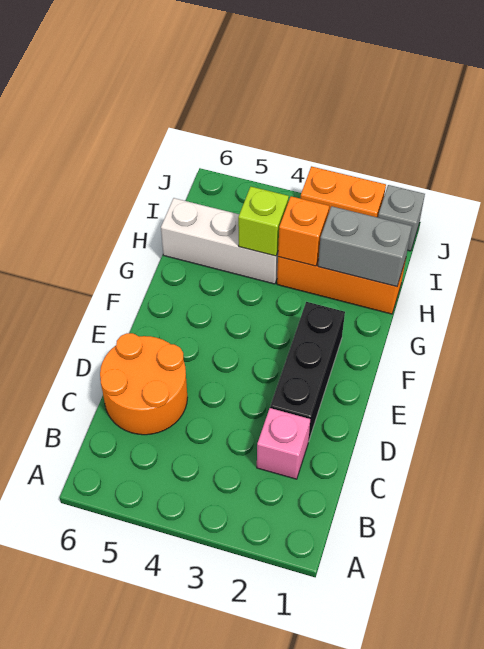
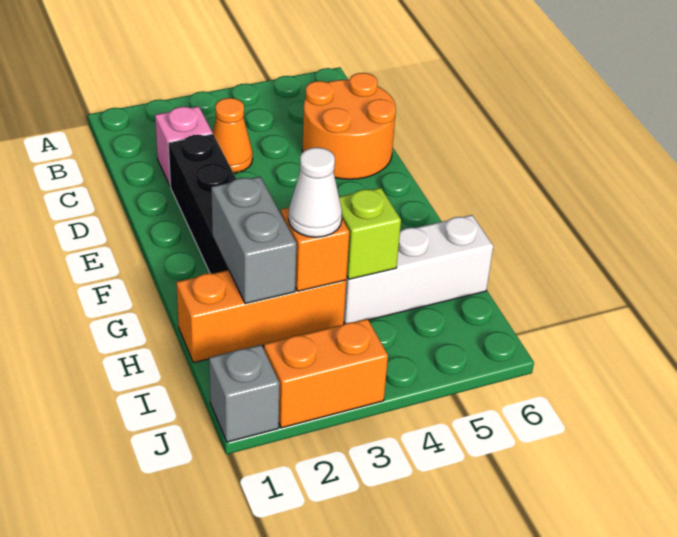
none -> orange 1x1 cone [212,98,253,173]
grey 1x2 brick [318,206,412,287] -> grey 1x2 brick turned to [211,177,296,304]
none -> white 1x1 cone [288,147,342,237]

